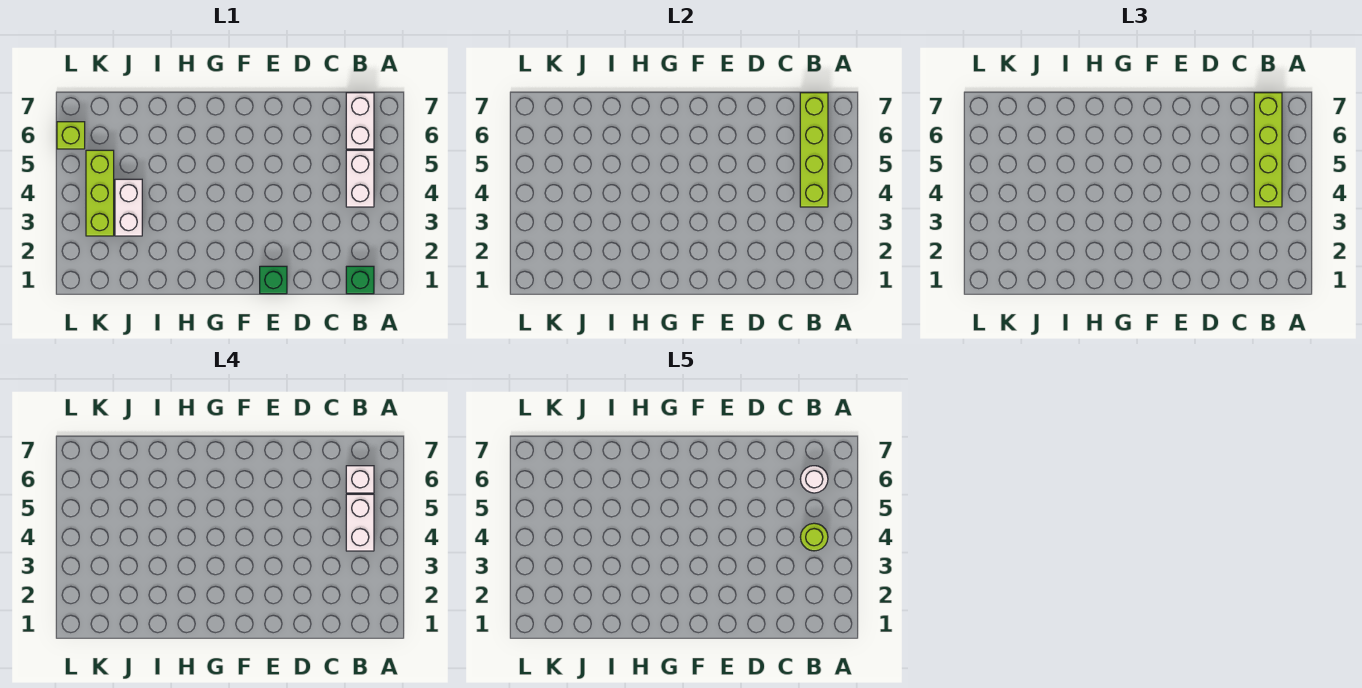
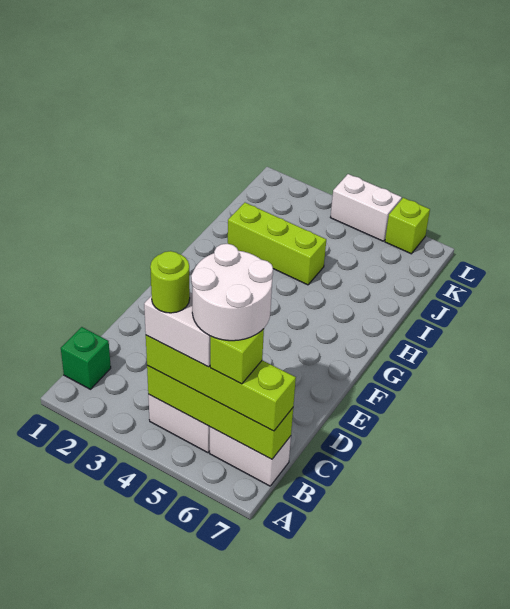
white 1x1 brick [346,466,374,493] -> lime 1x1 brick [210,329,264,384]
white 1x1 round brick [800,466,828,493] -> white 2x2 round brick [191,244,273,341]
green 1x1 brick [260,266,287,294] -> none
white 1x2 brick [115,179,142,236] -> white 1x2 brick moved to [330,174,402,241]
lime 1x3 brick [86,150,114,236] -> lime 1x3 brick moved to [228,203,326,285]

